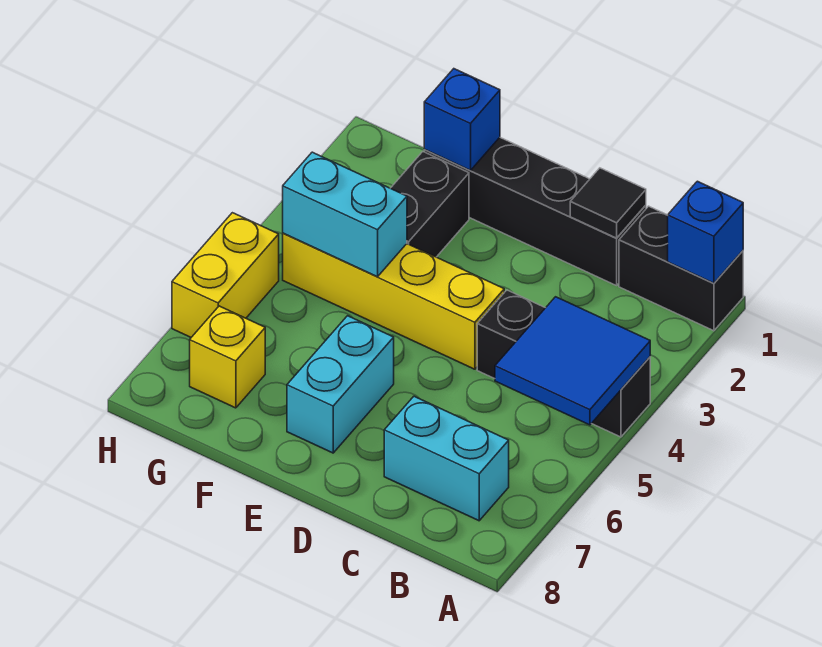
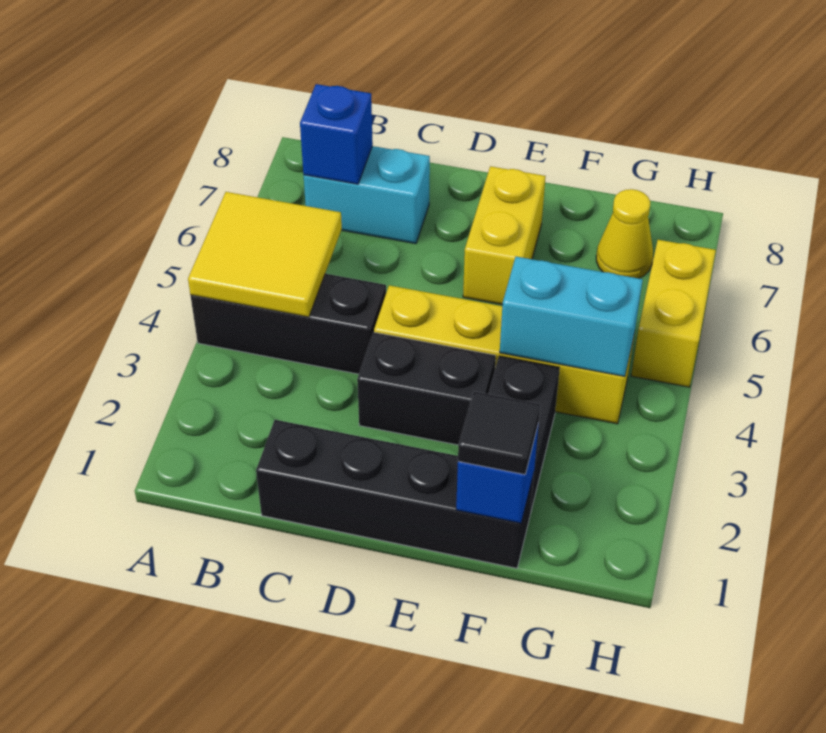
black 1x2 brick [619,206,743,331] -> black 1x2 brick moved to [357,332,496,445]
blue 1x1 brick [668,181,743,283] -> blue 1x1 brick moved to [300,84,373,184]
blue 2x2 tile [495,297,650,425] -> yellow 2x2 tile [188,192,342,317]
black 1x1 tile [570,168,646,238] -> black 1x1 tile moved to [458,391,540,474]
cyan 1x2 brick [287,316,394,453] -> yellow 1x2 brick [463,166,546,305]
yellow 1x1 brick [190,306,265,408] -> yellow 1x1 cone [596,189,653,278]

